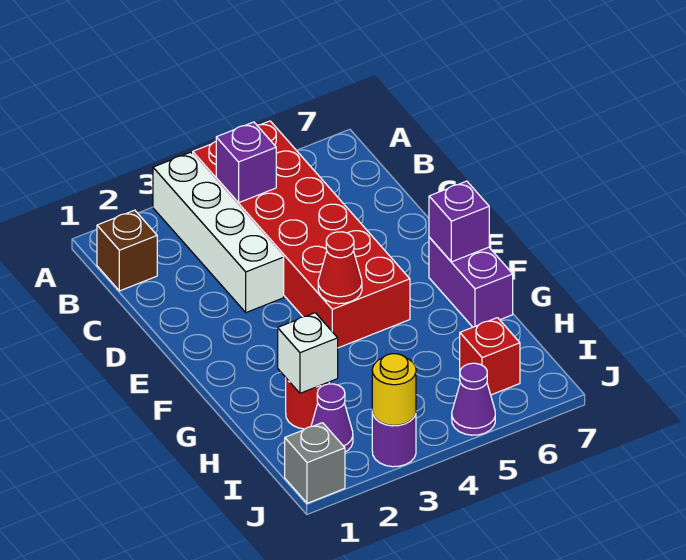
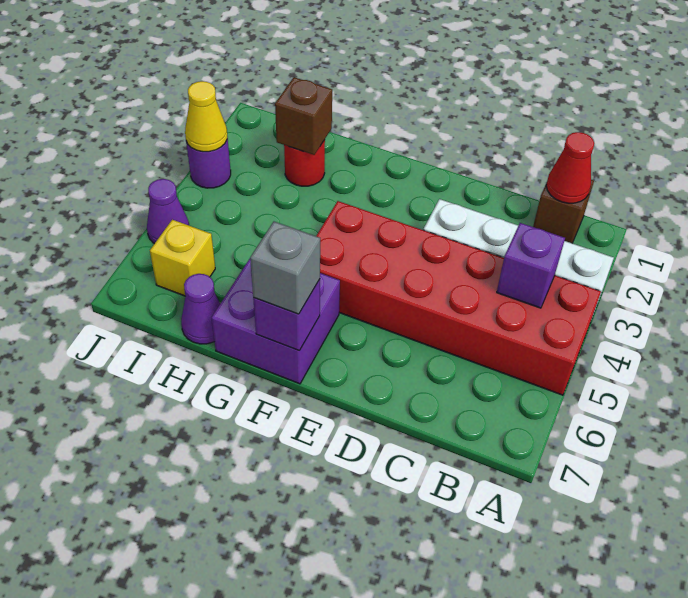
red 1x1 cone [318,232,362,304] -> red 1x1 cone moved to [546,132,594,203]
purple 1x2 brick [429,237,513,327] -> purple 2x2 brick [212,259,340,384]
white 1x1 brick [278,313,338,393] -> brown 1x1 brick [275,77,332,155]
purple 1x1 cone [311,384,353,452] -> purple 1x1 cone moved to [181,274,220,344]
red 1x1 brick [460,318,520,395] -> yellow 1x1 brick [150,220,215,296]
grey 1x1 brick [285,423,345,503] -> grey 1x1 brick moved to [250,222,320,314]
yellow 1x1 round brick [372,354,416,425] -> yellow 1x1 cone [185,81,227,152]

